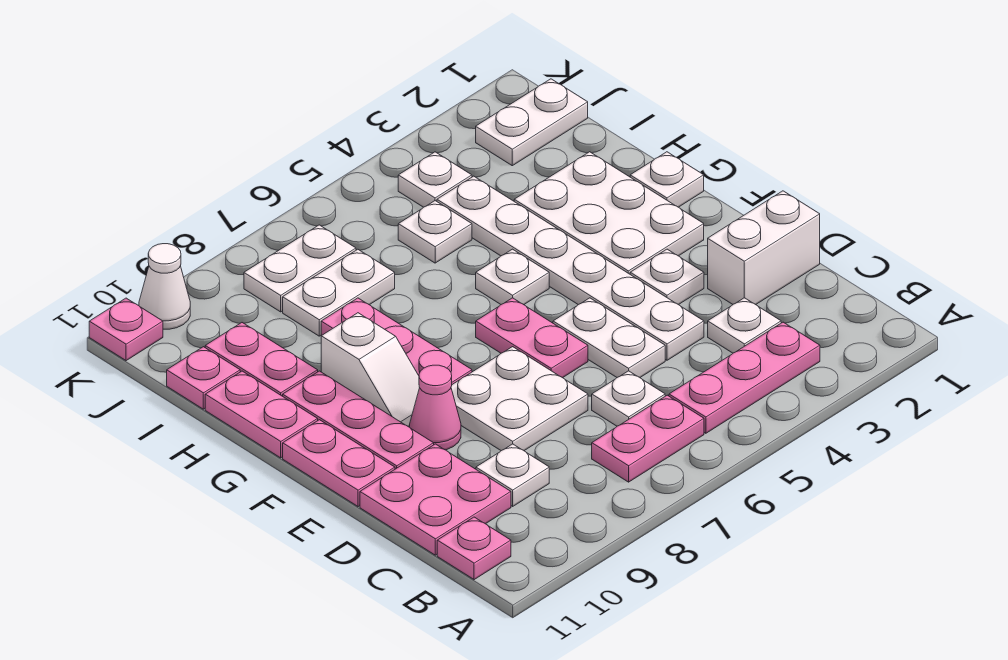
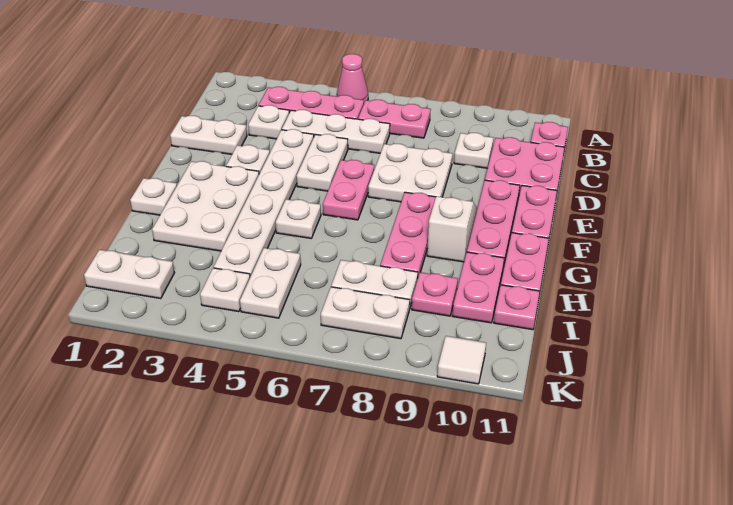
white 1x1 plate [592,371,665,426] -> white 1x3 plate [282,110,390,153]
white 1x2 brick [708,191,820,305] -> white 1x2 plate [170,116,247,154]
pink 1x1 cone [410,365,461,450] -> pink 1x1 cone moved to [337,54,368,103]
white 1x1 plate [398,201,472,263] -> white 1x2 plate [240,248,301,318]
white 1x1 cone [139,244,190,329] -> white 1x1 tile [437,336,486,384]
pink 1x1 plate [89,298,163,361] -> pink 1x1 plate moved to [412,272,458,316]

